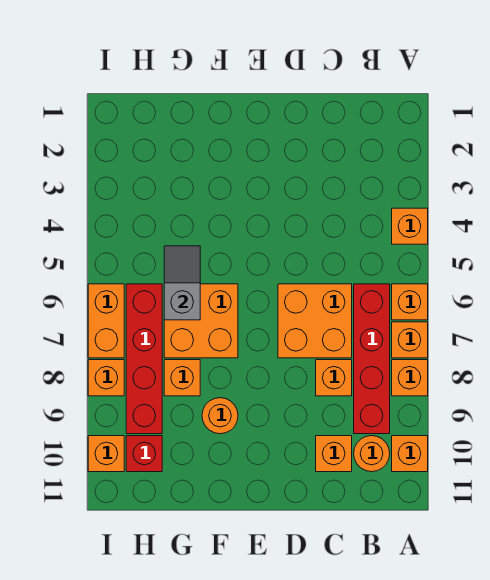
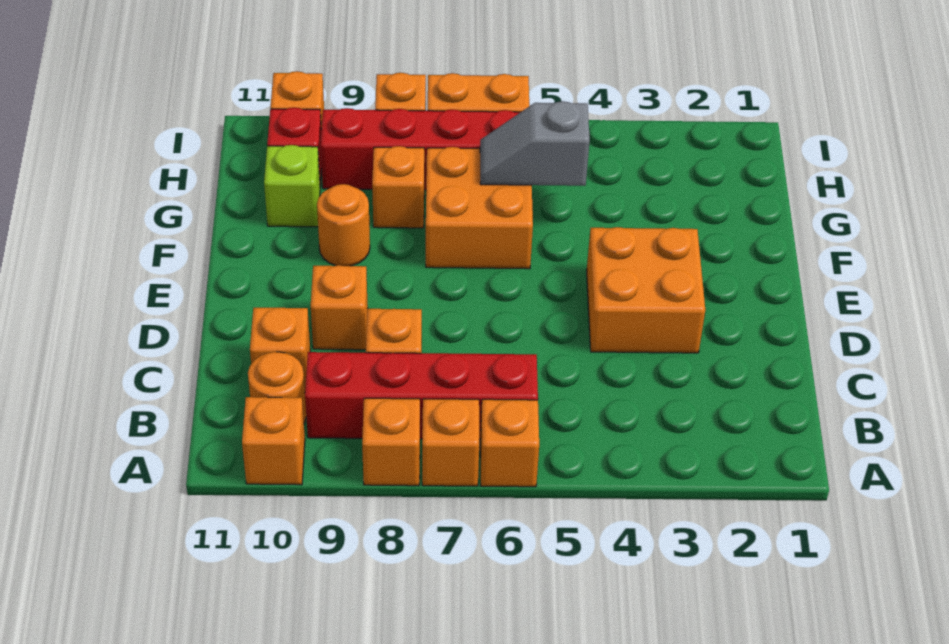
orange 1x1 brick [392,208,428,244] -> orange 1x1 brick moved to [311,265,368,350]
orange 2x2 brick [278,284,352,358] -> orange 2x2 brick moved to [587,227,705,353]
grey 1x2 slope [164,246,200,320] -> grey 1x2 slope turned to [480,101,590,186]
none -> lime 1x1 brick [264,145,320,227]

